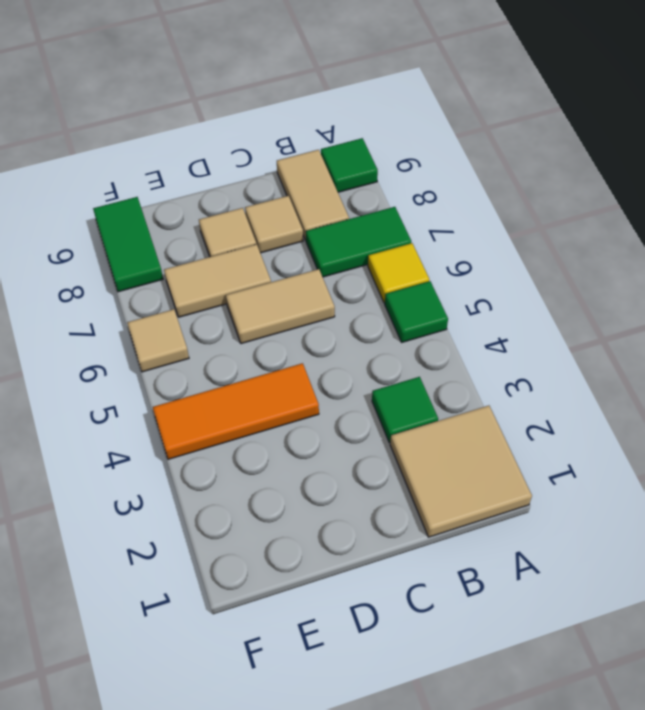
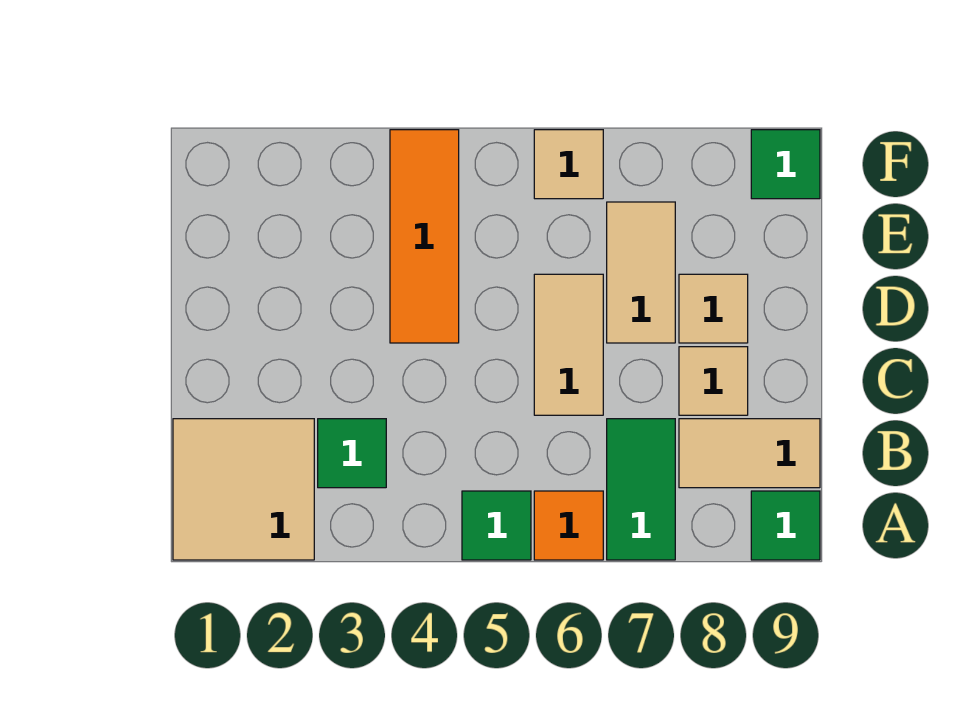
yellow 1x1 tile [368,243,429,303] -> orange 1x1 tile [534,491,603,560]
green 1x2 tile [93,197,163,292] -> green 1x1 tile [751,130,820,199]

